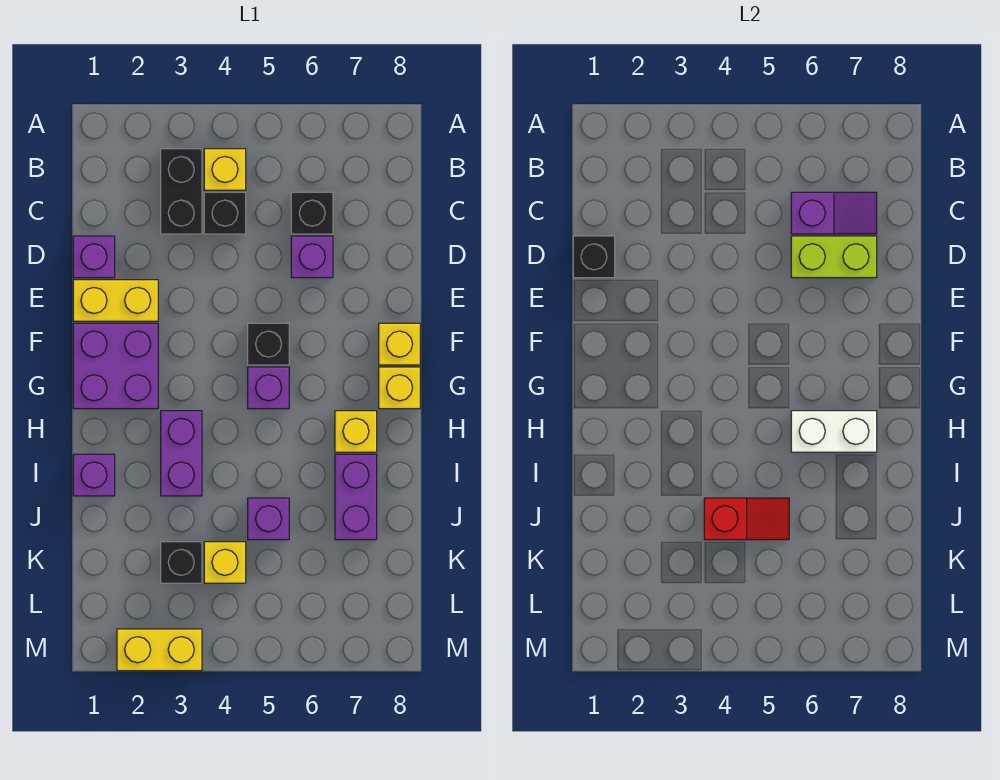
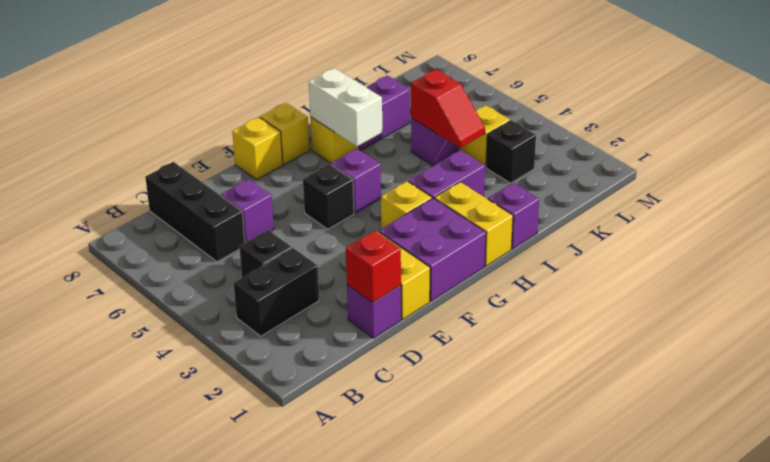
yellow 1x1 brick [204,149,246,190] -> yellow 1x1 brick moved to [381,181,432,229]
black 1x1 brick [291,192,333,234] -> black 1x3 brick [145,162,245,262]
purple 1x2 slope [791,192,877,234] -> none
black 1x1 brick [573,236,615,278] -> red 1x1 brick [346,231,401,303]
lime 1x2 brick [791,236,877,278] -> none
red 1x2 slope [704,498,789,540] -> red 1x2 slope turned to [411,69,485,148]
yellow 1x2 brick [117,629,202,671] -> yellow 1x2 brick moved to [434,182,513,266]

